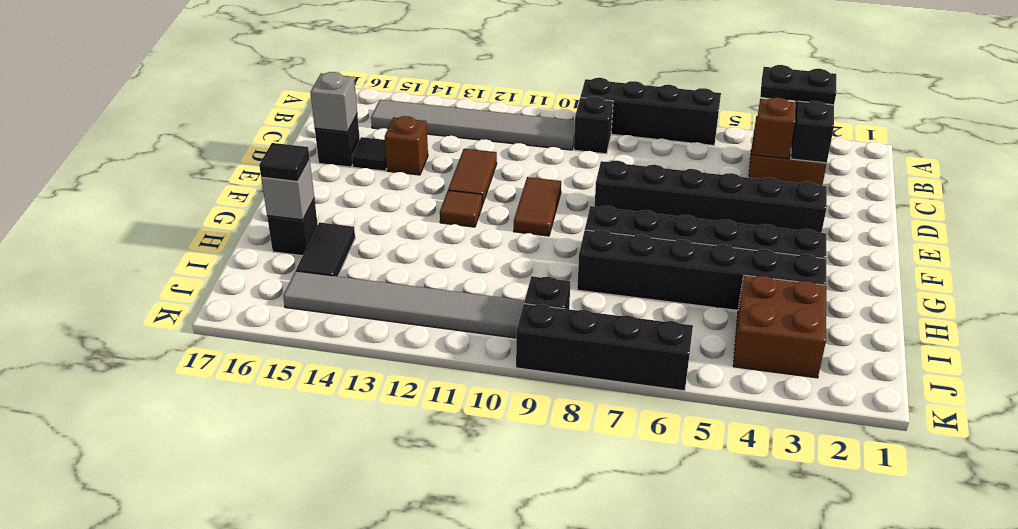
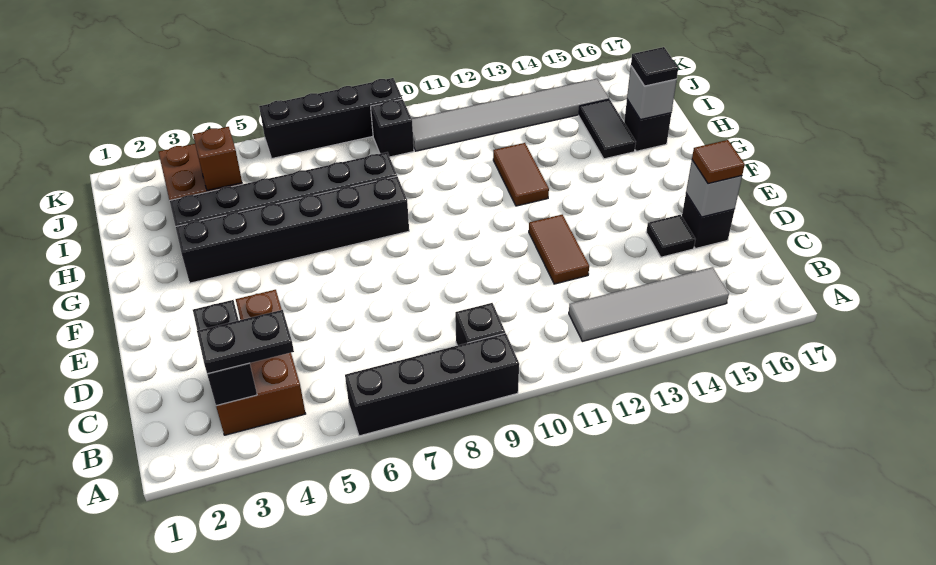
grey 1x6 tile [371,100,575,150] -> grey 1x4 tile [569,267,729,341]
brown 1x1 brick [385,116,428,175] -> brown 1x1 brick moved to [193,127,242,191]
black 1x6 brick [594,161,827,233] -> none
brown 1x2 tile [514,177,561,236] -> brown 1x2 tile moved to [493,143,549,206]
brown 1x1 tile [440,190,482,227] -> brown 1x1 tile moved to [692,140,745,184]

